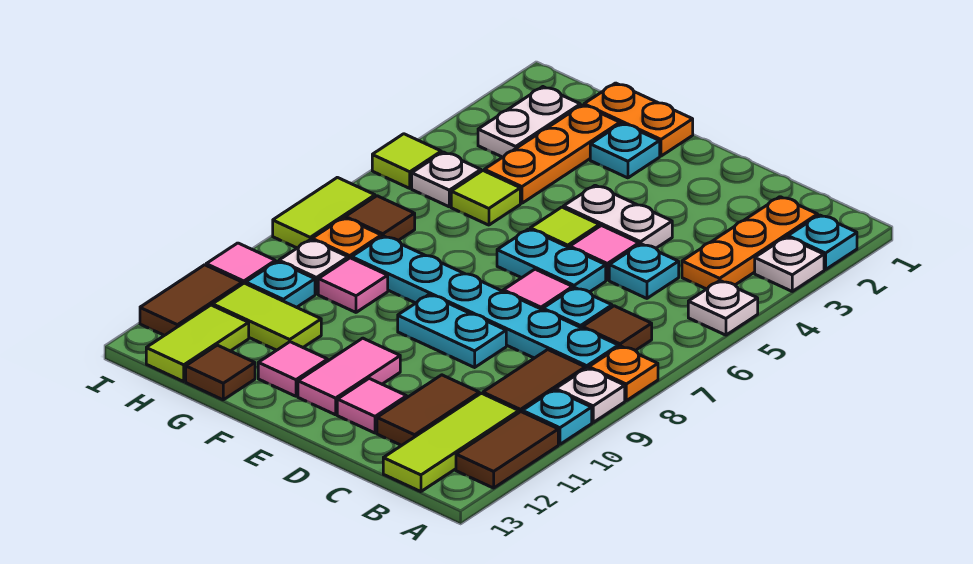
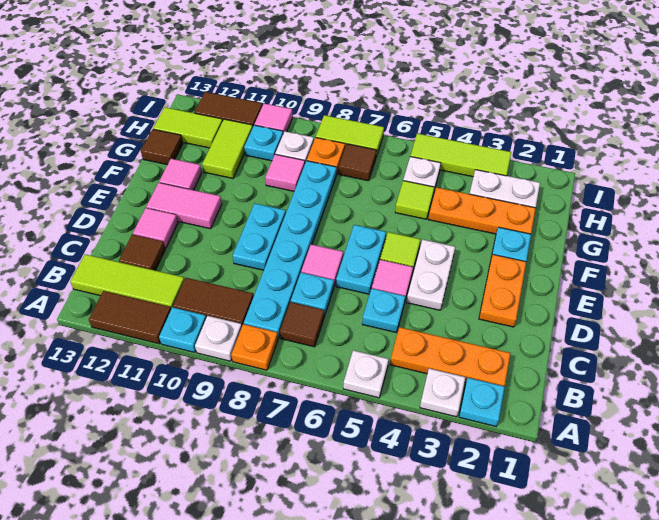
brown 1x2 tile [377,375,479,446] -> brown 1x1 tile [119,234,165,270]
orange 1x2 plate [584,83,693,156] -> orange 1x2 plate moved to [479,254,526,327]
lime 1x1 tile [372,134,441,188] -> lime 1x3 tile [410,134,511,177]

